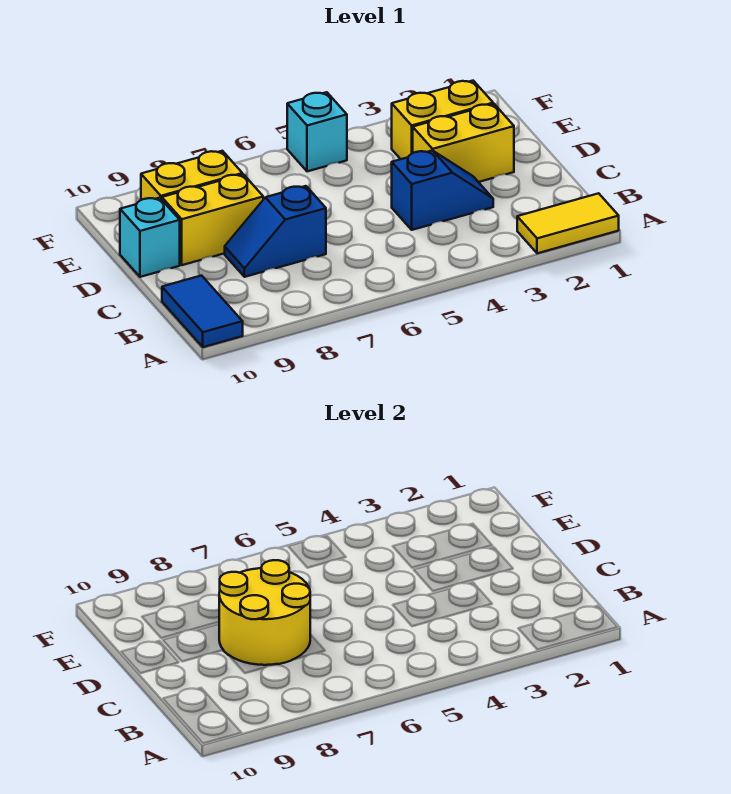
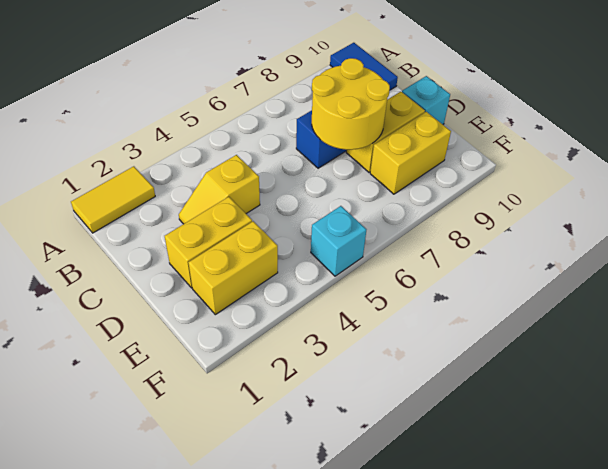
blue 1x2 slope [392,150,493,230] -> yellow 1x2 slope [179,155,260,224]

